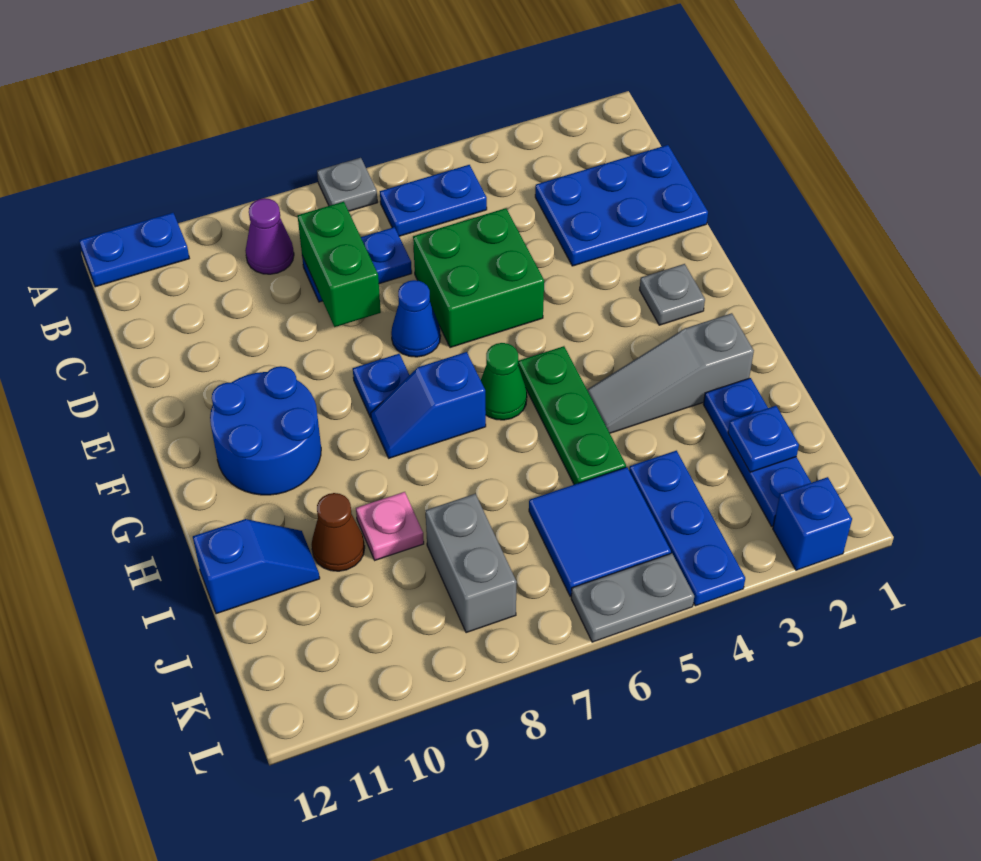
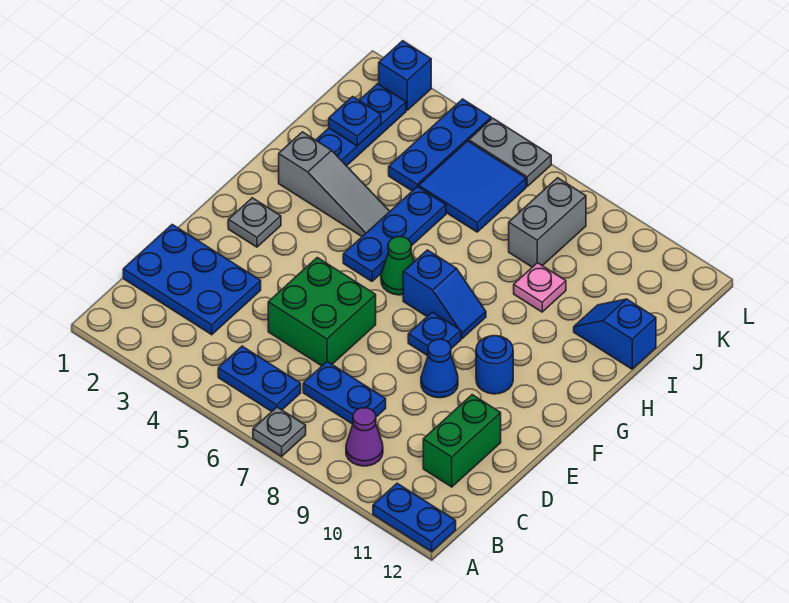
green 1x2 brick [298,202,381,327] -> green 1x2 brick moved to [423,395,501,487]
blue 1x1 cone [391,280,441,357] -> blue 1x1 cone moved to [421,339,458,398]
blue 2x2 round brick [210,366,321,495] -> blue 1x1 round brick [476,336,513,394]
green 1x3 plate [518,346,626,485] -> blue 1x3 plate [343,186,446,281]
brown 1x1 cone [312,493,365,571] -> none

